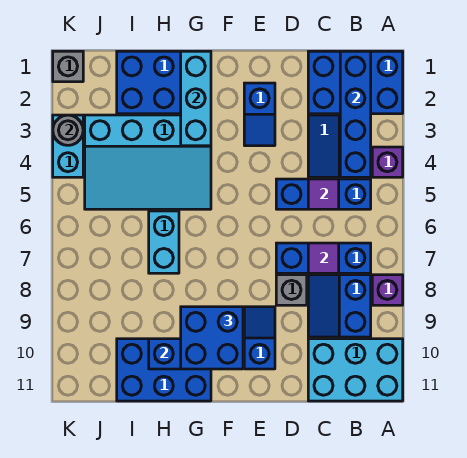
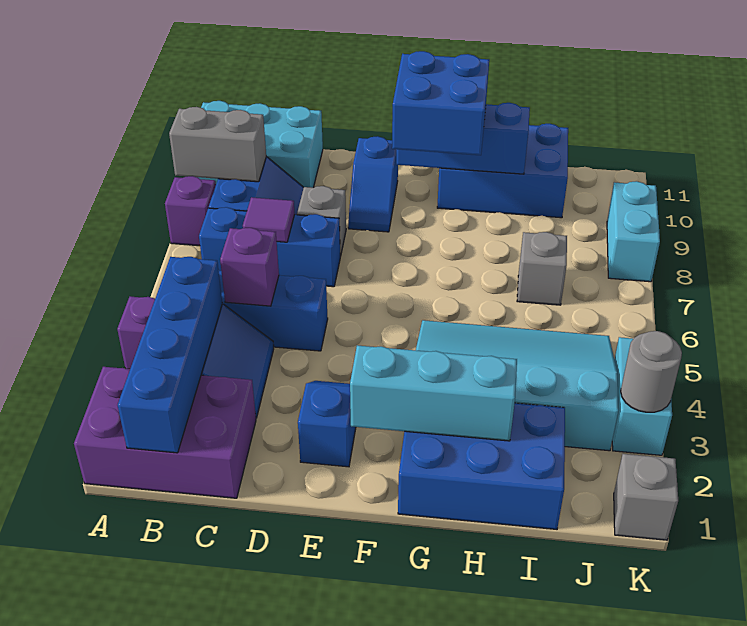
blue 2x3 brick [308,51,403,114] -> purple 2x3 brick [74,367,256,498]
none -> grey 1x2 brick [169,107,266,182]
purple 1x1 tile [308,179,339,209] -> purple 1x1 brick [220,228,279,306]
cyan 1x3 brick [181,51,211,146] -> cyan 1x3 brick turned to [350,345,517,441]
cyan 1x2 brick [149,211,179,273] -> cyan 1x2 brick moved to [607,181,660,282]
none -> grey 1x1 brick [517,232,567,305]

